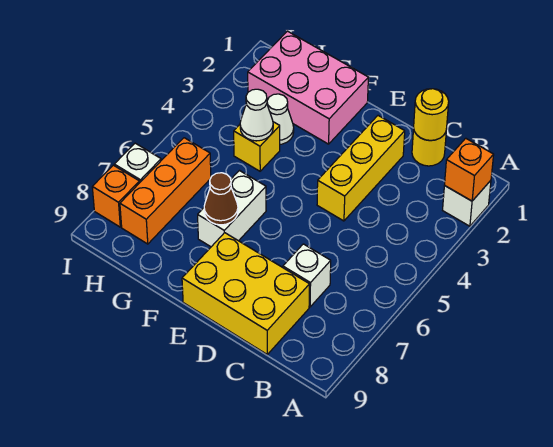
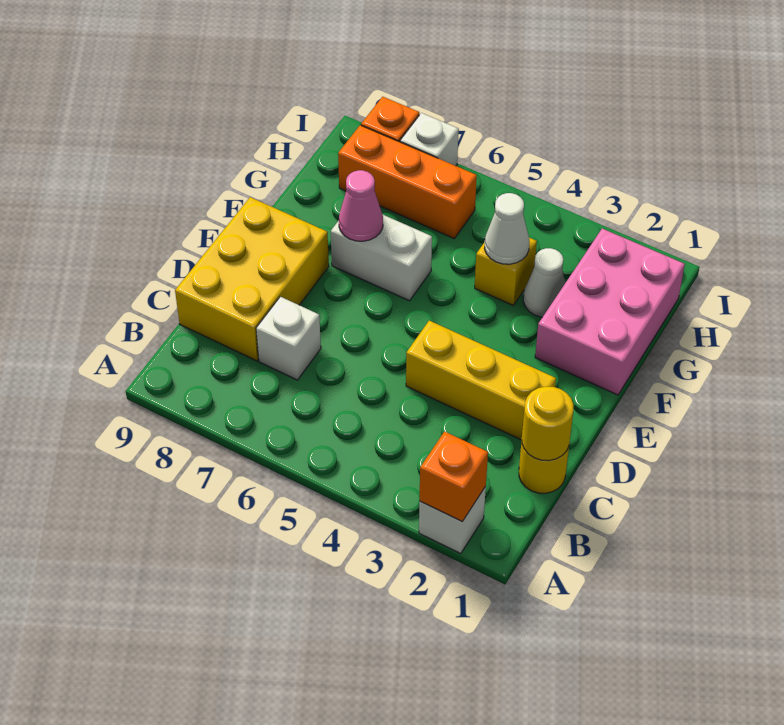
brown 1x1 cone [204,173,238,225] -> pink 1x1 cone [339,170,383,241]

